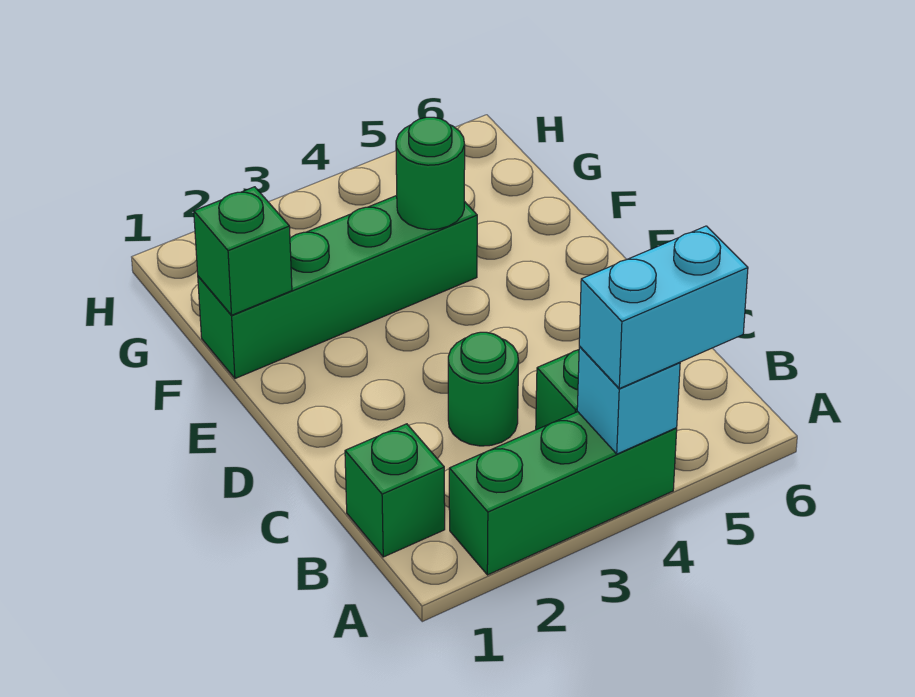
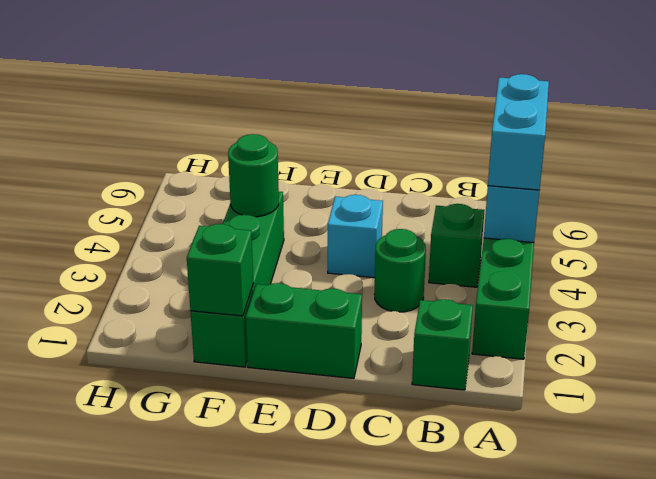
none -> green 1x2 brick [246,283,362,378]
none -> cyan 1x1 brick [328,195,383,278]

